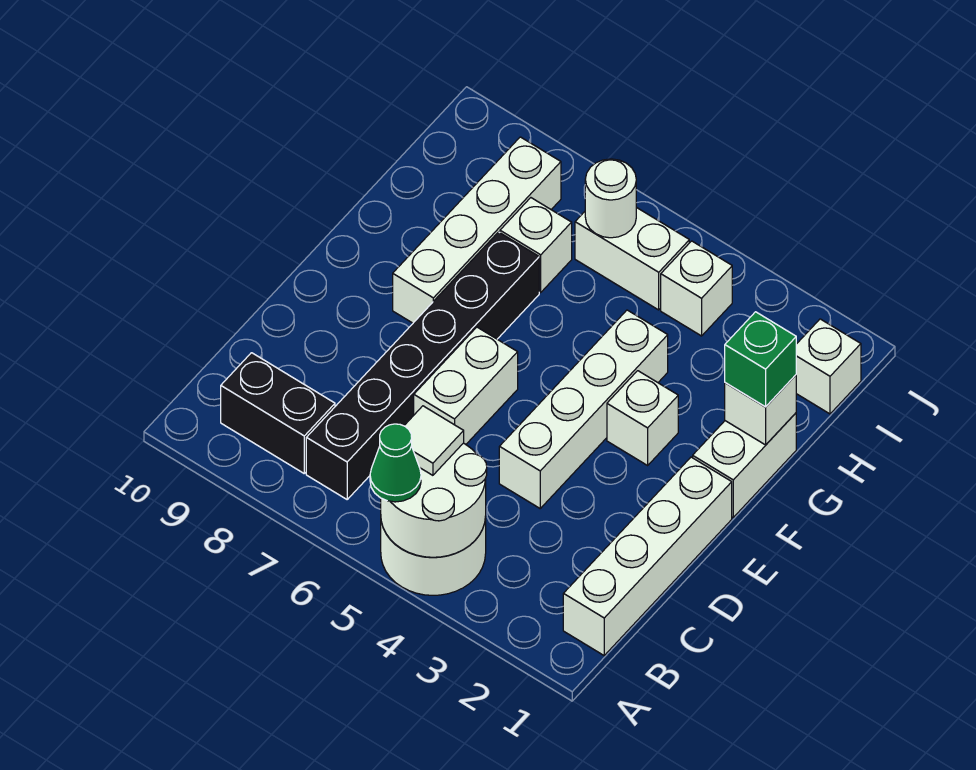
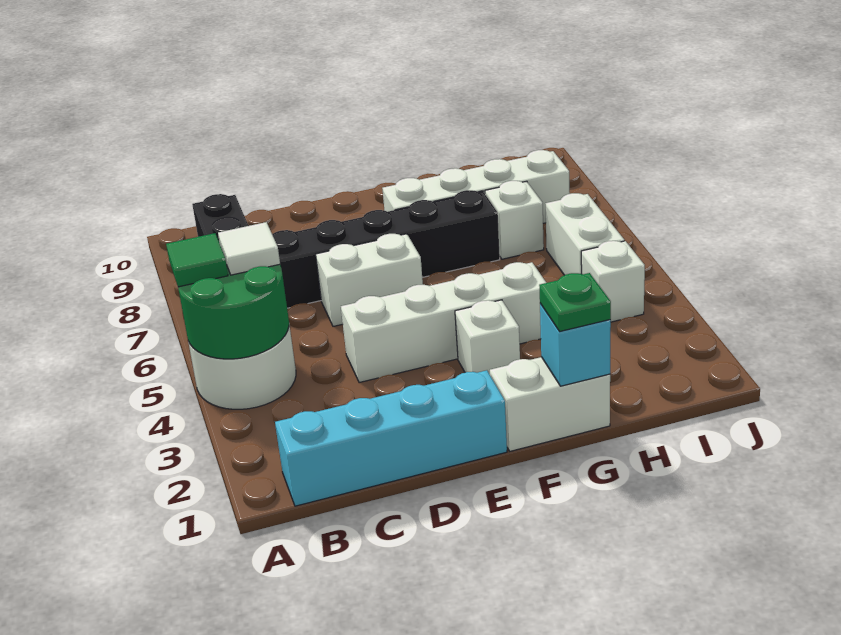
white 2x2 round brick [381,443,487,557] -> green 2x2 round brick [178,264,289,359]
green 1x1 cone [370,424,421,502] -> green 1x1 tile [166,233,228,287]
white 1x4 brick [563,457,732,655] -> cyan 1x4 brick [275,370,507,506]
white 1x1 brick [725,375,796,445] -> cyan 1x1 brick [540,303,611,386]
green 1x1 brick [725,312,796,407] -> green 1x1 plate [539,273,611,331]
white 1x1 brick [796,319,861,414] -> none
white 1x1 round brick [585,159,636,238] -> none

